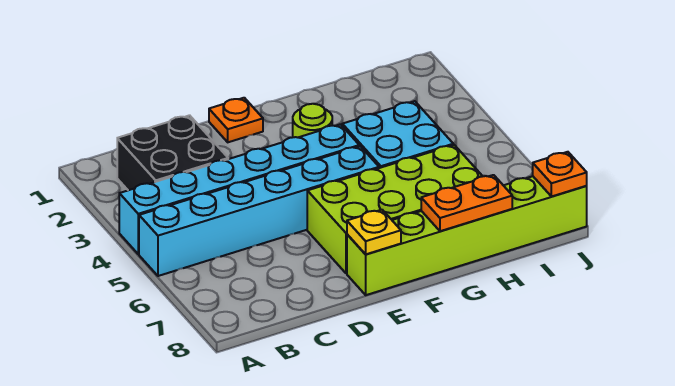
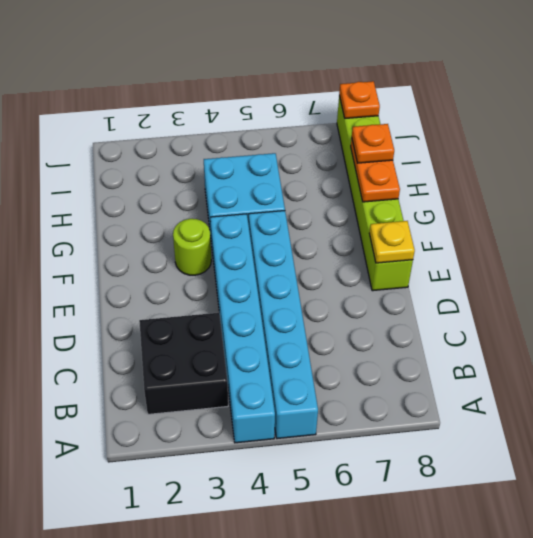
orange 1x1 plate [209,98,263,142] -> orange 1x1 plate moved to [352,124,394,163]
lime 2x4 brick [307,145,483,273] -> none

